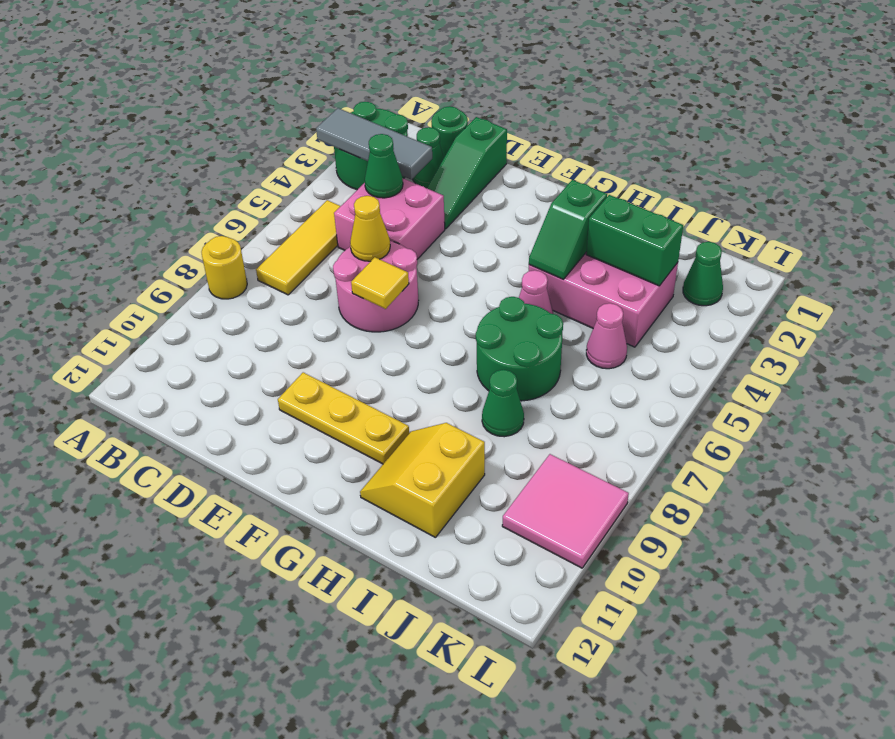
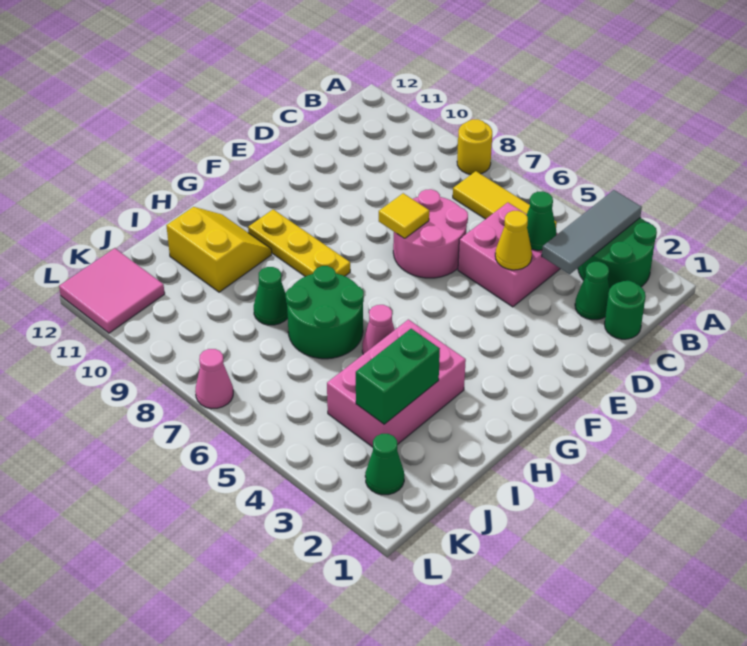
green 1x3 slope [427,117,507,229] -> none
yellow 1x1 cone [350,196,390,261] -> yellow 1x1 cone moved to [495,211,532,270]
yellow 1x3 plate [278,372,409,464] -> yellow 1x3 plate turned to [248,209,350,277]
green 1x2 slope [529,180,607,279] -> none
pink 1x1 cone [586,303,627,369] -> pink 1x1 cone moved to [195,349,233,409]
pink 2x2 tile [502,454,629,568] -> pink 2x2 tile moved to [59,248,165,333]

